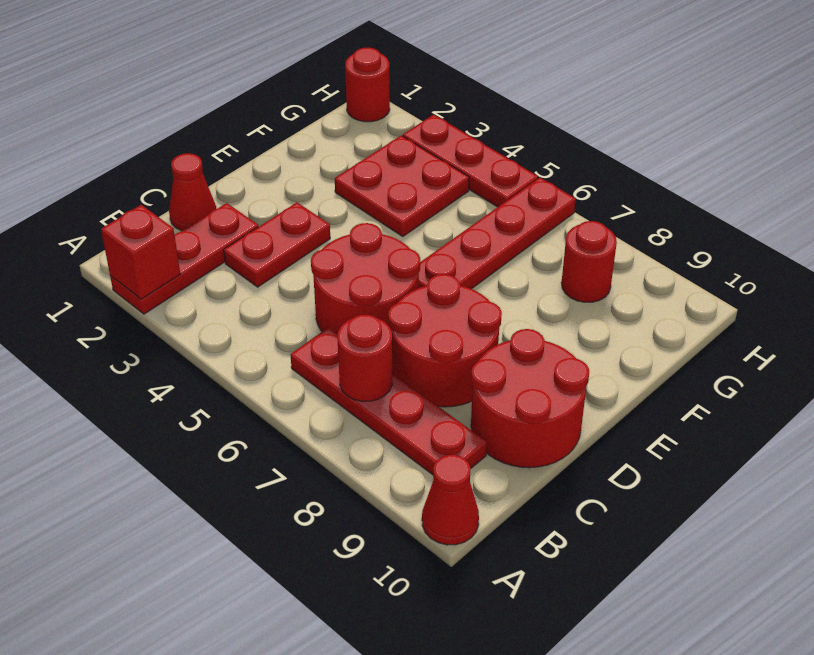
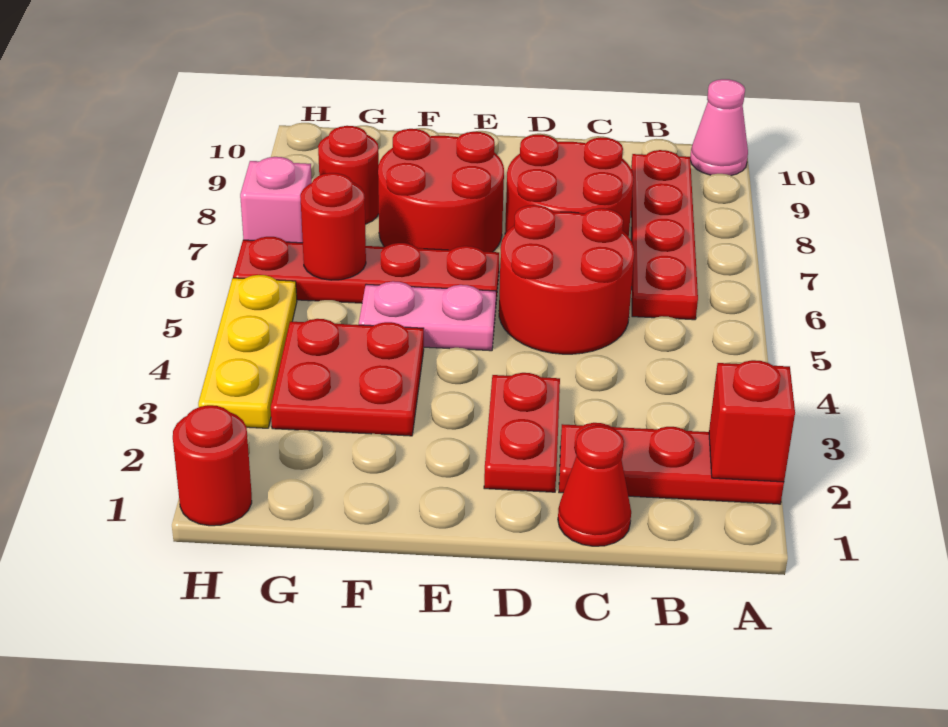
red 1x1 cone [422,455,479,545] -> pink 1x1 cone [690,79,748,176]
red 1x1 round brick [338,315,392,401] -> red 1x1 round brick moved to [300,173,366,280]
red 1x2 plate [224,202,330,287] -> red 1x2 plate turned to [484,373,560,492]
red 2x2 round brick [471,329,589,468] -> red 2x2 round brick moved to [378,129,504,252]
none -> pink 1x2 plate [359,281,496,351]
red 1x3 plate [403,115,538,207] -> yellow 1x3 plate [198,275,297,428]
none -> pink 1x1 brick [240,157,312,243]

